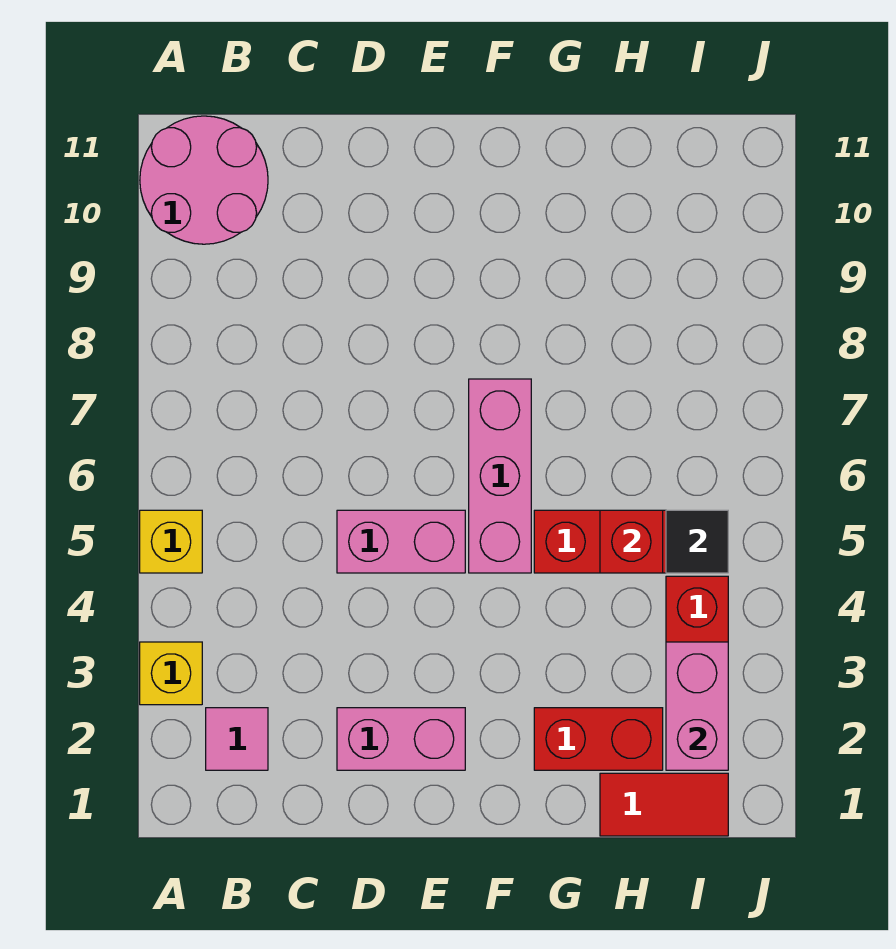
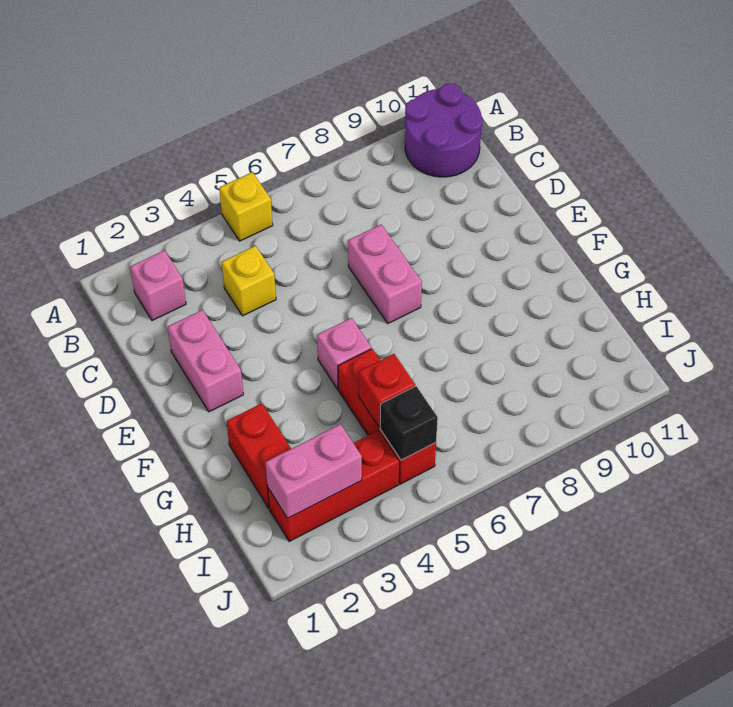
yellow 1x1 brick [140,642,202,705] -> yellow 1x1 brick moved to [222,246,276,316]
pink 2x2 round brick [140,116,268,244] -> purple 2x2 round brick [405,83,483,177]
pink 1x1 tile [206,708,268,770] -> pink 1x1 brick [130,250,186,321]
pink 1x2 brick [337,510,465,573] -> pink 1x2 brick moved to [348,224,422,323]
pink 1x3 brick [469,379,531,573] -> pink 1x1 brick [317,318,371,389]
red 1x2 tile [600,773,728,836] -> none
black 1x1 tile [666,510,728,573] -> black 1x1 brick [380,386,438,460]

